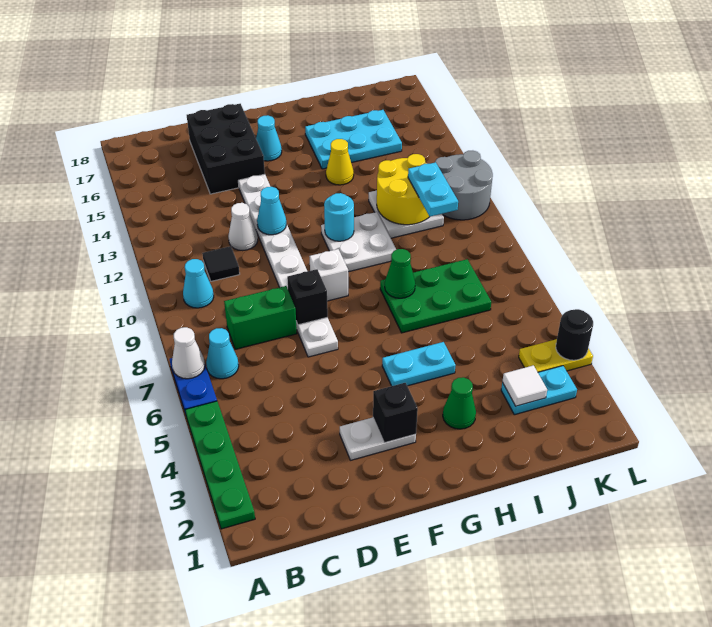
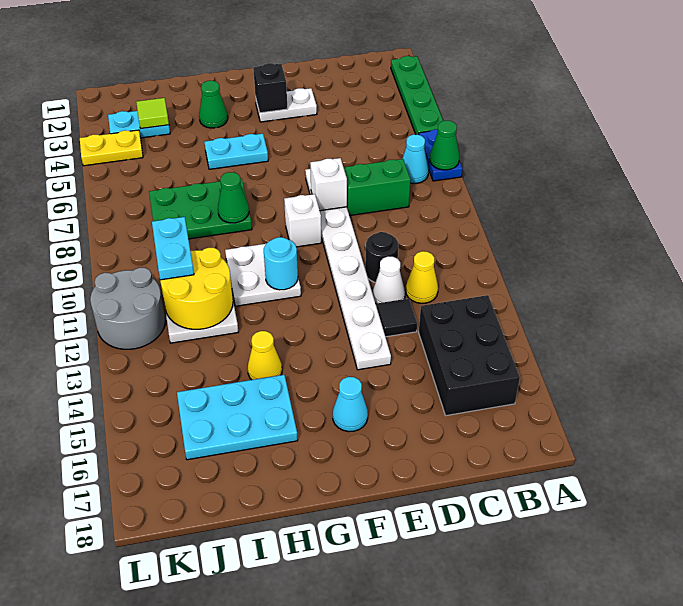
white 1x1 cone [172,327,205,379] -> green 1x1 cone [430,121,460,170]
cyan 1x1 cone [183,259,214,308] -> none
black 1x1 tile [202,246,240,281] -> black 1x1 tile moved to [377,299,417,337]
none -> yellow 1x1 cone [406,251,438,303]
black 2x3 brick [187,104,265,194] -> black 2x3 brick moved to [419,295,520,416]
black 1x1 brick [287,269,328,325] -> white 1x1 brick [310,158,347,211]
cyan 1x1 cone [257,187,286,235] -> none
white 1x1 tile [502,365,547,406] -> lime 1x1 tile [136,98,169,129]
black 1x1 round brick [556,309,593,360] -> black 1x1 round brick moved to [365,232,398,283]

